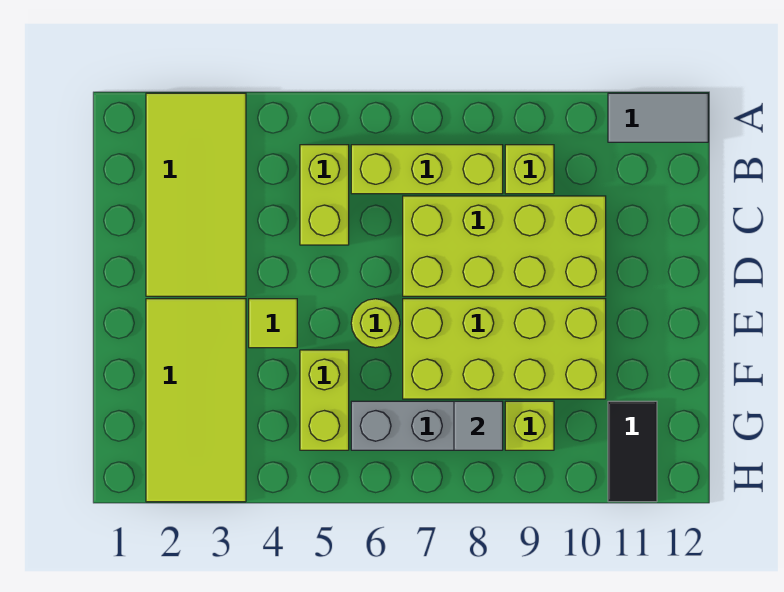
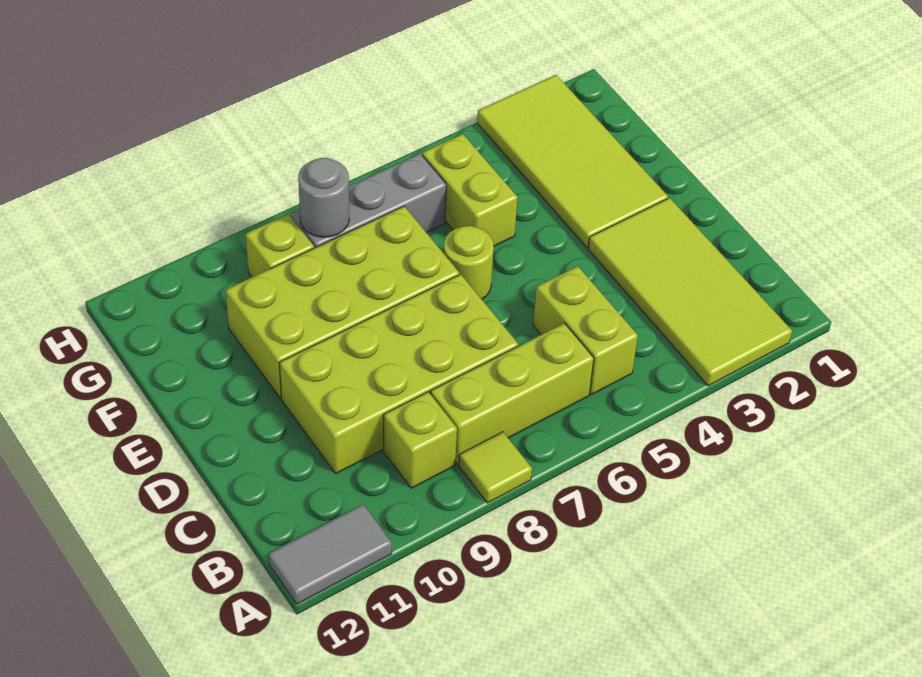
lime 1x1 tile [249,299,297,348] -> lime 1x1 tile moved to [459,432,532,503]
grey 1x1 tile [454,401,503,450] -> grey 1x1 round brick [298,158,349,237]
black 1x2 tile [608,401,657,502] -> none

